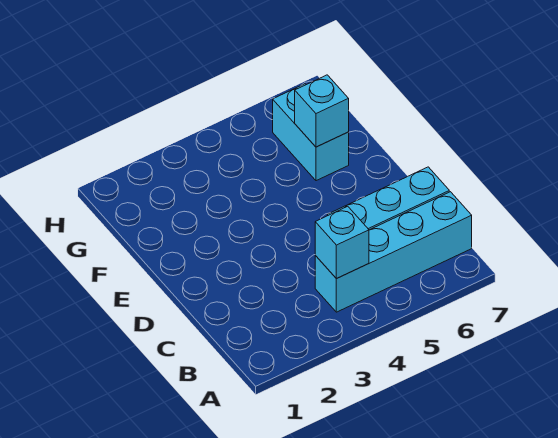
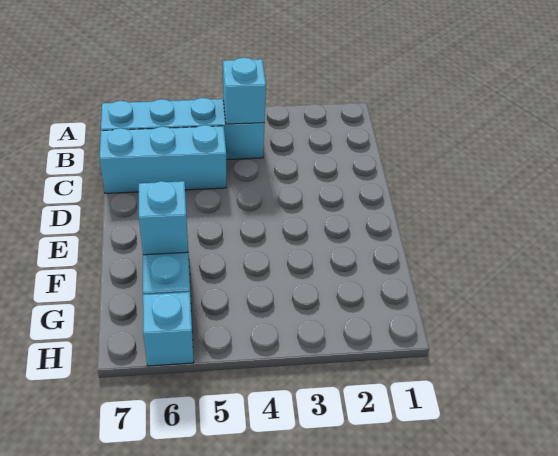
none -> cyan 1x1 brick [143,292,194,366]

